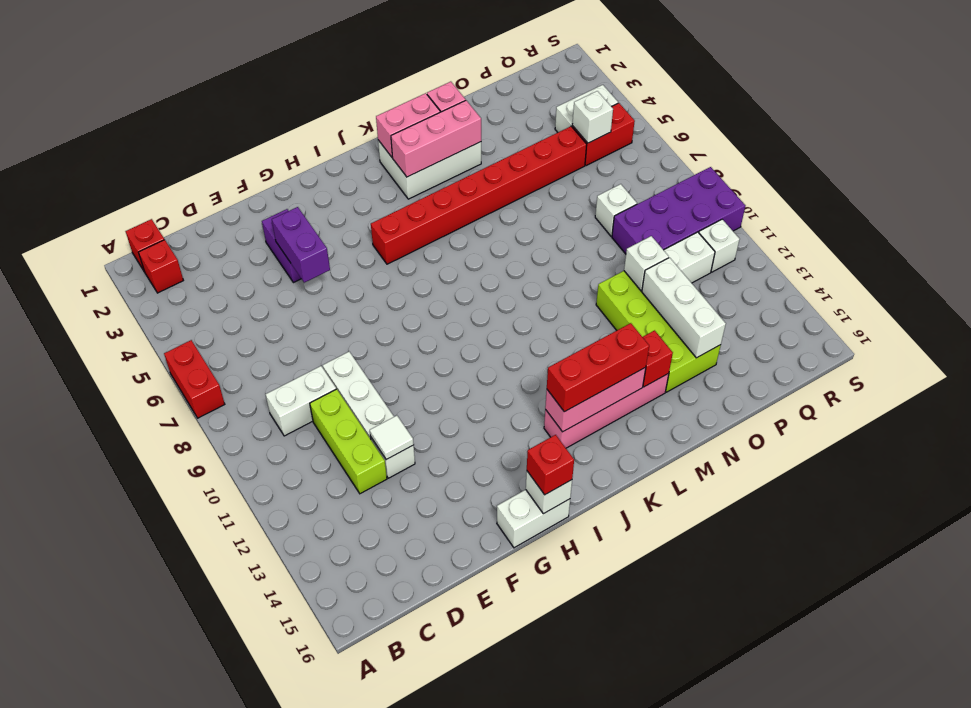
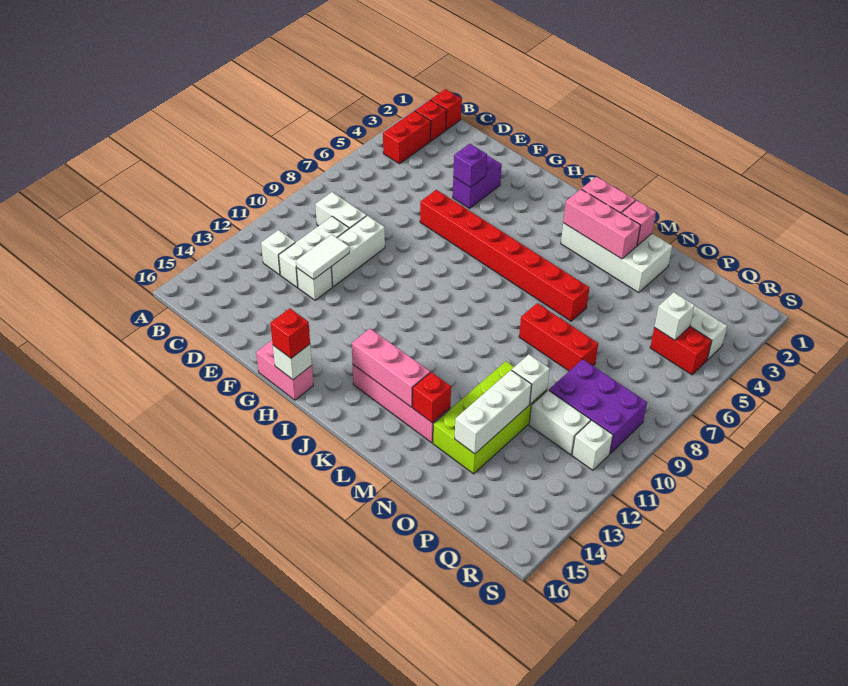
red 1x2 brick [164,340,225,418] -> red 1x2 brick moved to [383,111,431,164]
lime 1x3 brick [310,389,387,494] -> white 1x3 brick [279,216,349,287]
white 1x1 tile [370,415,414,460] -> white 1x2 tile [296,234,349,279]
purple 1x2 brick [272,207,330,283] -> purple 1x1 brick [453,144,487,187]
white 1x2 brick [497,490,570,548] -> pink 1x2 brick [256,340,313,400]
red 1x8 brick [371,126,587,264] -> red 1x8 brick moved to [420,190,589,321]
red 1x3 brick [547,323,649,412] -> red 1x3 brick moved to [519,303,598,371]
white 2x3 brick [378,140,481,199] -> white 2x4 brick [561,223,672,293]
white 1x1 brick [595,184,637,236] -> white 1x1 brick moved to [261,230,295,275]
purple 2x4 brick [612,167,745,254] -> purple 2x3 brick [549,359,647,454]

